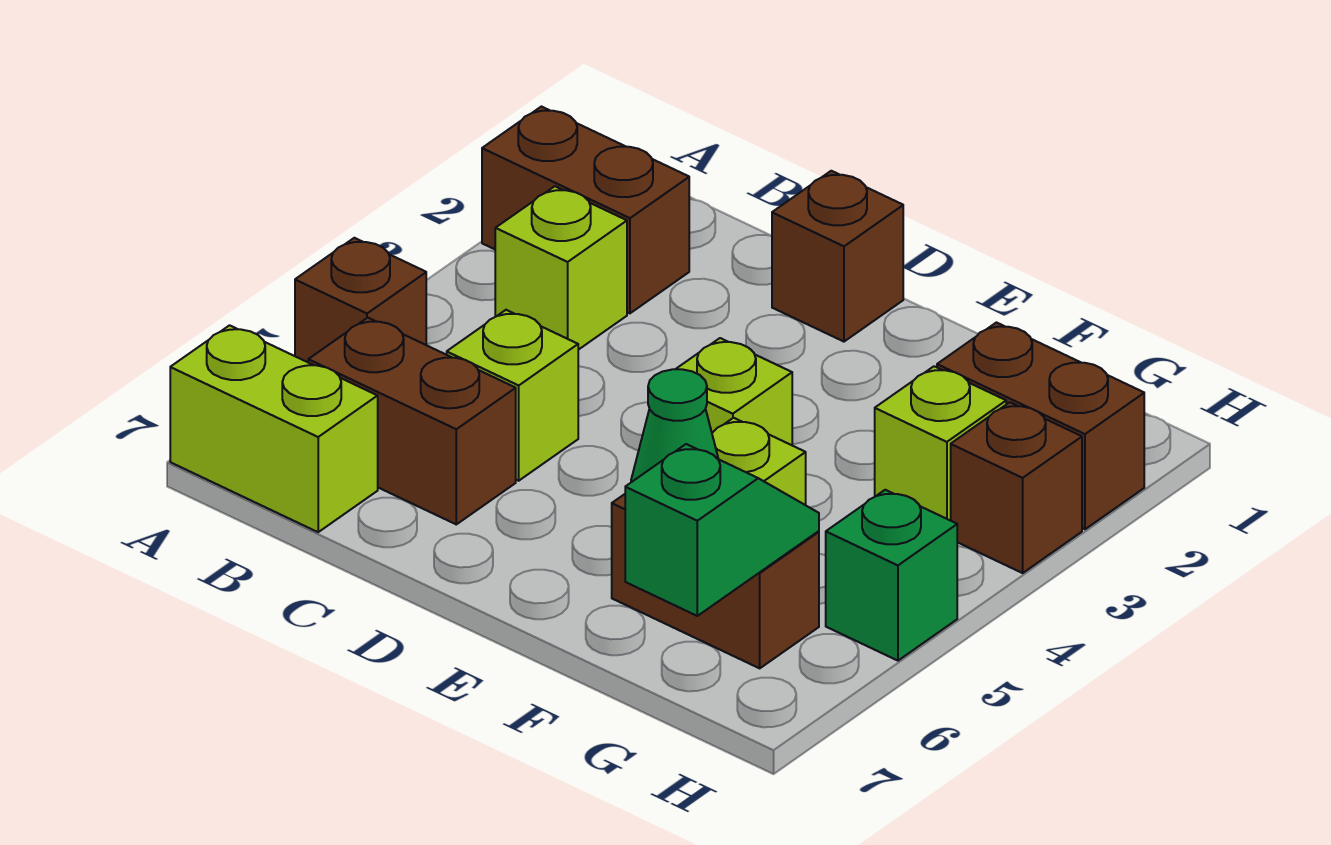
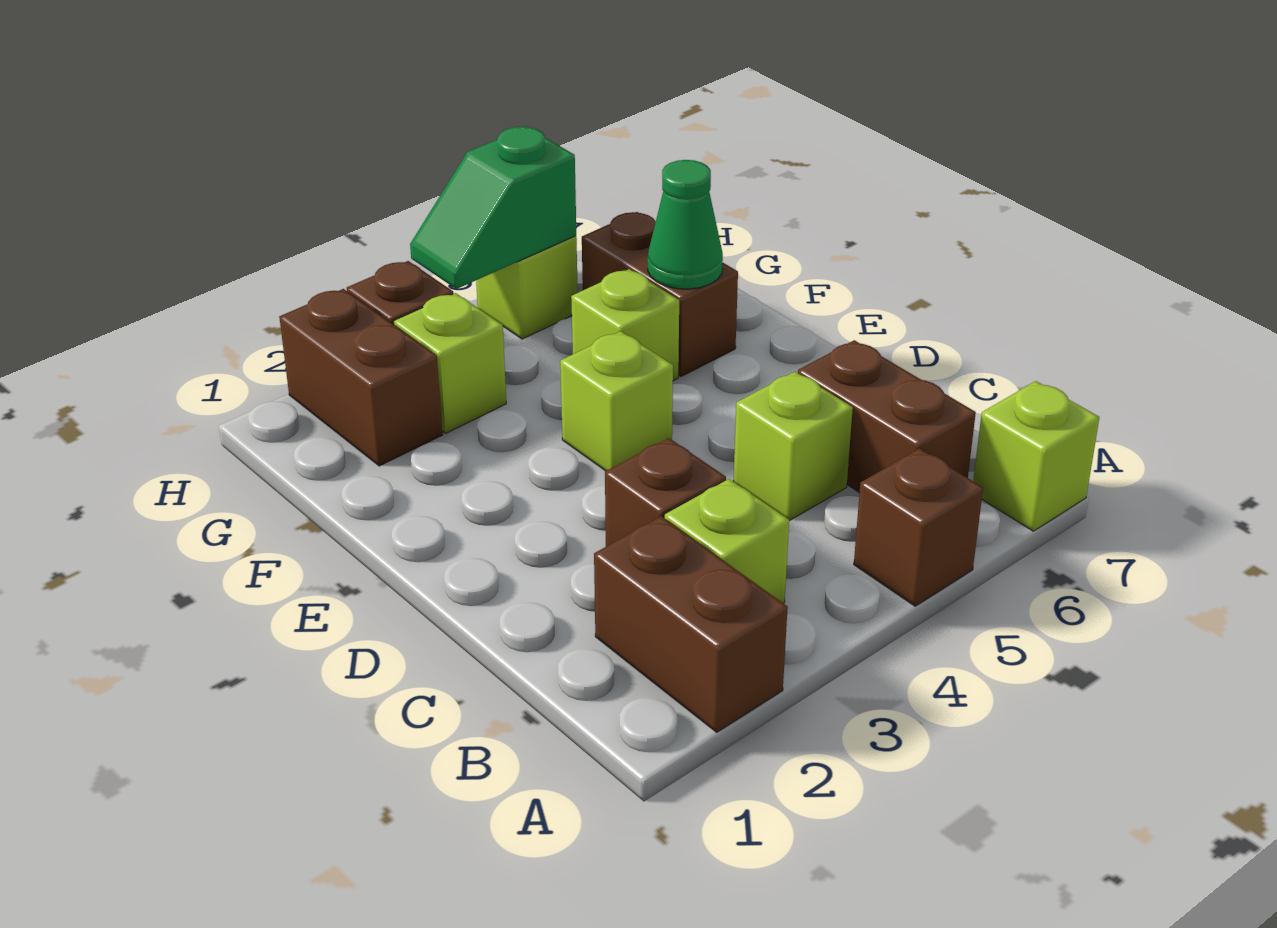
lime 1x2 brick [170,325,378,532] -> lime 1x1 brick [973,381,1100,531]
brown 1x1 brick [772,171,903,342] -> brown 1x1 brick moved to [605,438,726,546]
green 1x2 slope [625,444,819,616] -> green 1x2 slope moved to [410,127,576,289]
green 1x1 brick [826,490,957,661] -> lime 1x1 brick [476,236,578,339]

